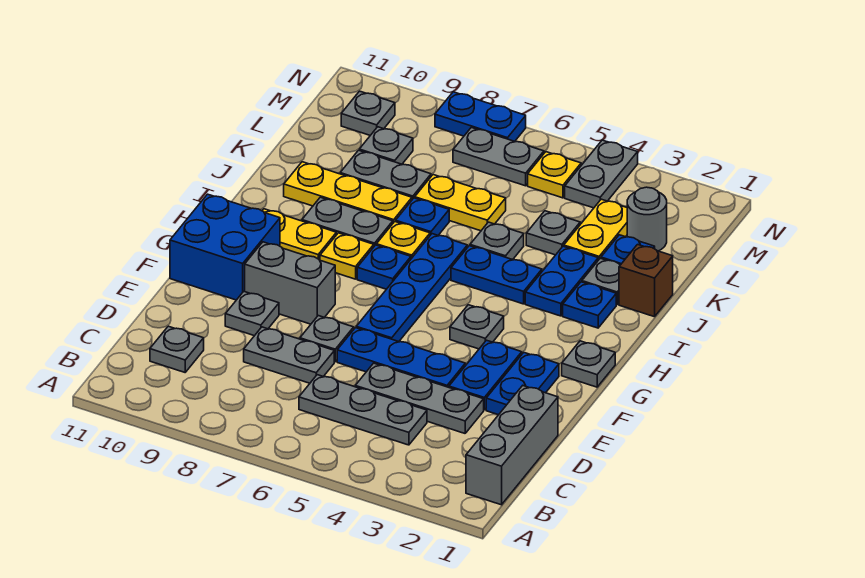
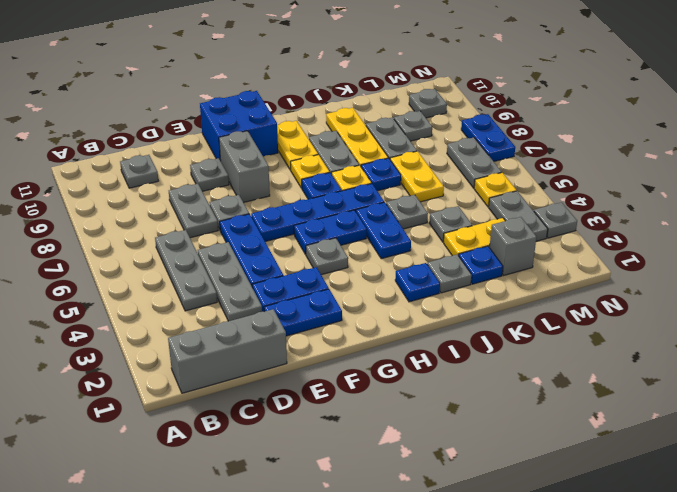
grey 1x1 plate [562,341,615,387] -> grey 1x1 plate moved to [534,202,577,238]
blue 1x2 plate [525,246,598,316] -> blue 1x2 plate moved to [294,210,367,255]
brown 1x1 brick [619,245,673,317] -> none
grey 1x1 round brick [627,187,667,251] -> grey 1x1 brick [490,217,536,275]
grey 1x2 plate [565,140,638,208] -> grey 1x2 plate turned to [489,191,548,241]

